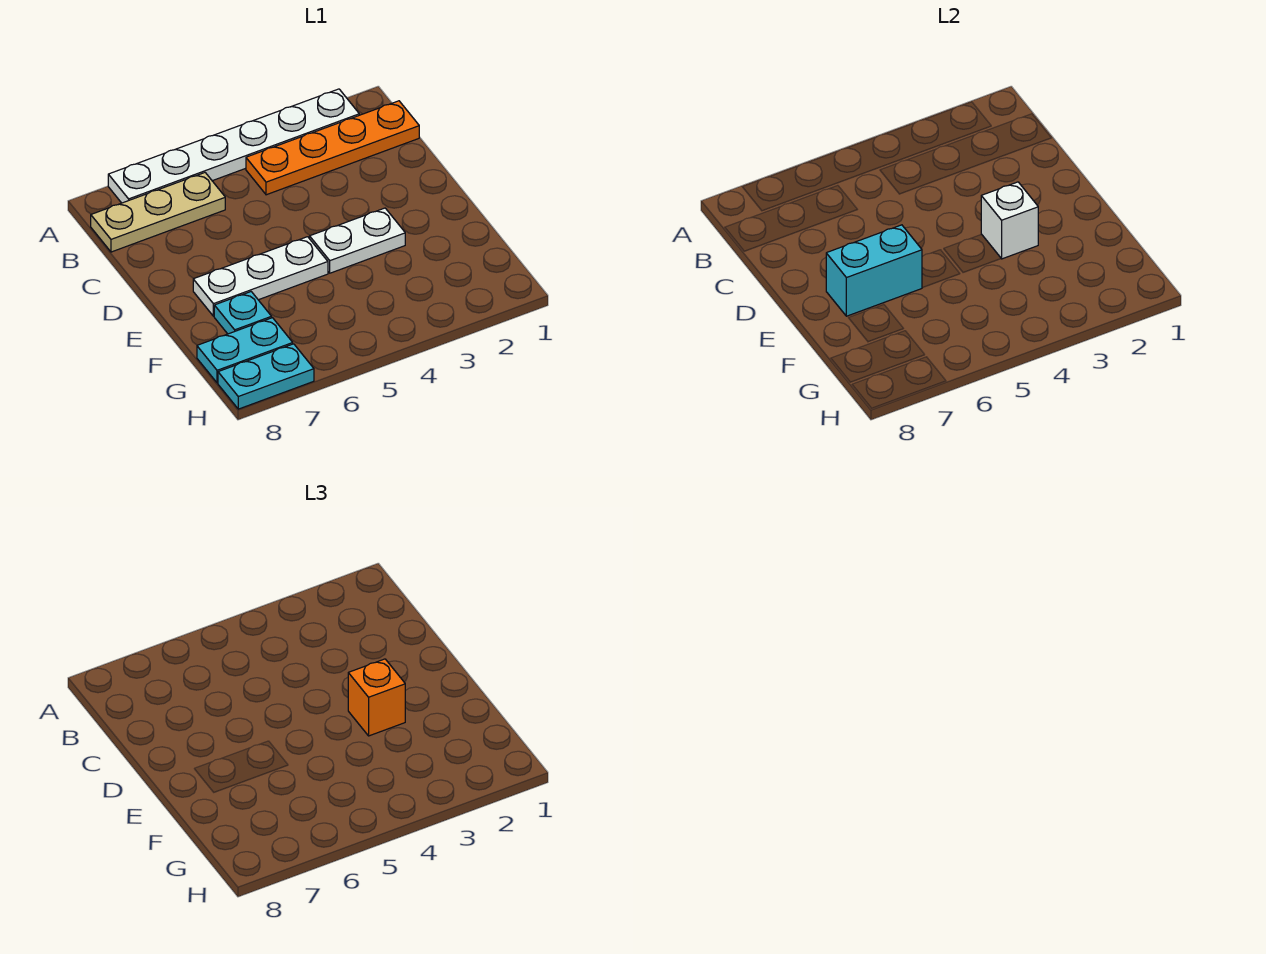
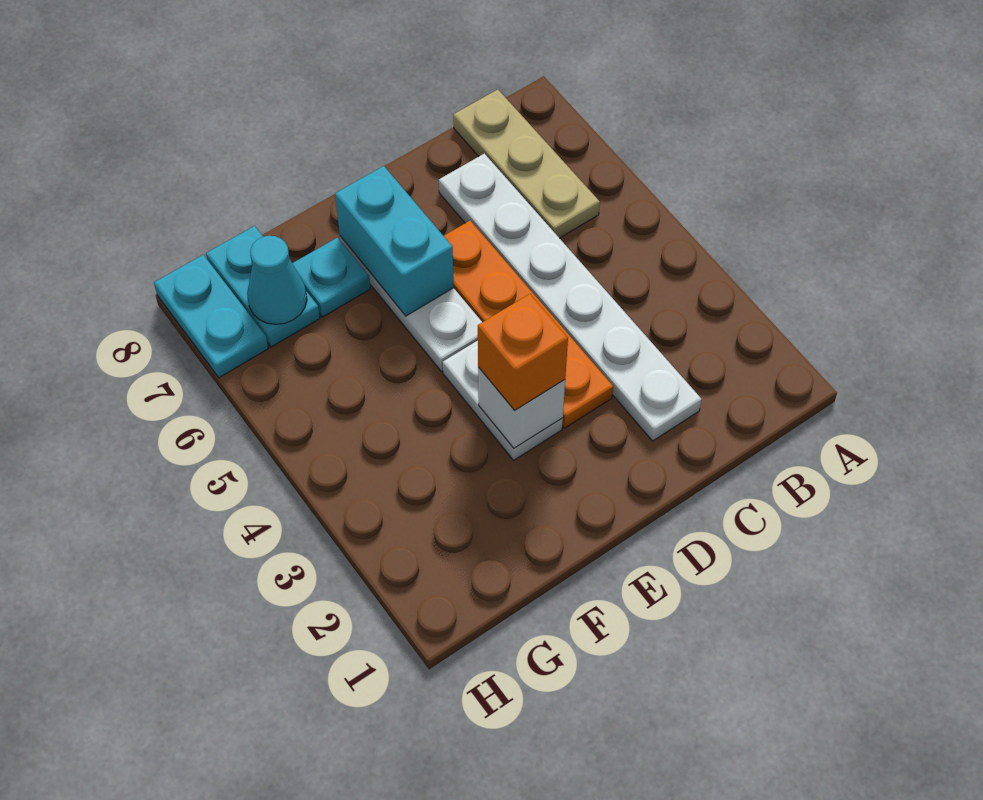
white 1x6 plate [108,89,359,203] -> white 1x6 plate moved to [439,154,702,441]
orange 1x4 plate [246,101,419,195] -> orange 1x4 plate moved to [444,221,613,428]
none -> cyan 1x1 cone [247,236,307,324]

